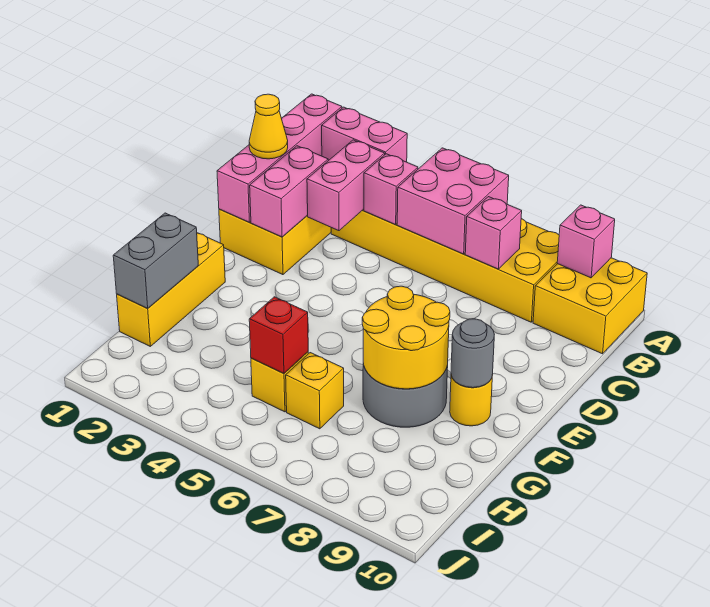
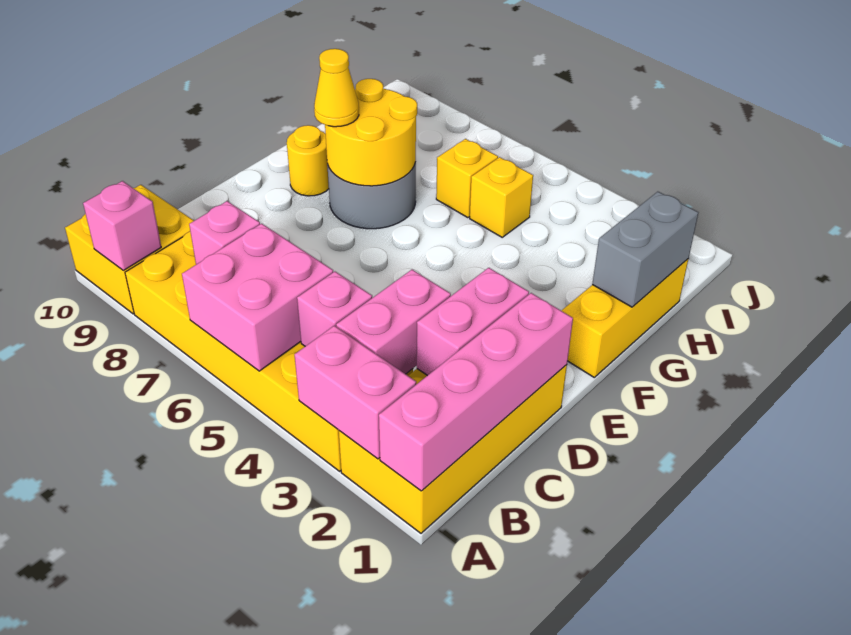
yellow 1x1 cone [249,94,288,159] -> yellow 1x1 cone moved to [314,49,359,127]
grey 1x1 round brick [451,319,494,388] -> none
red 1x1 brick [249,297,308,374] -> none

